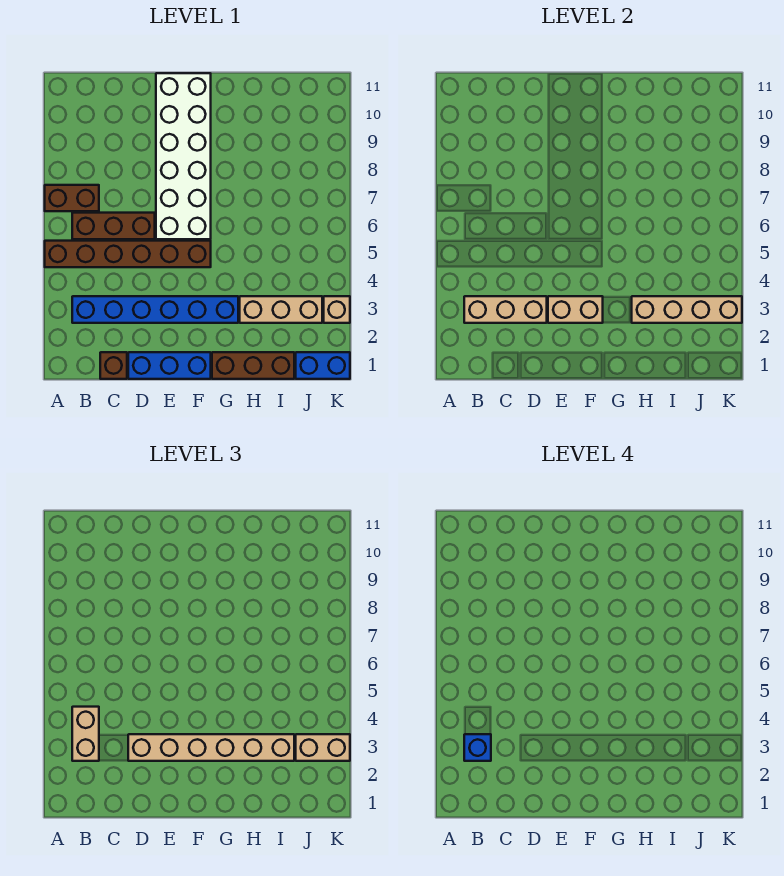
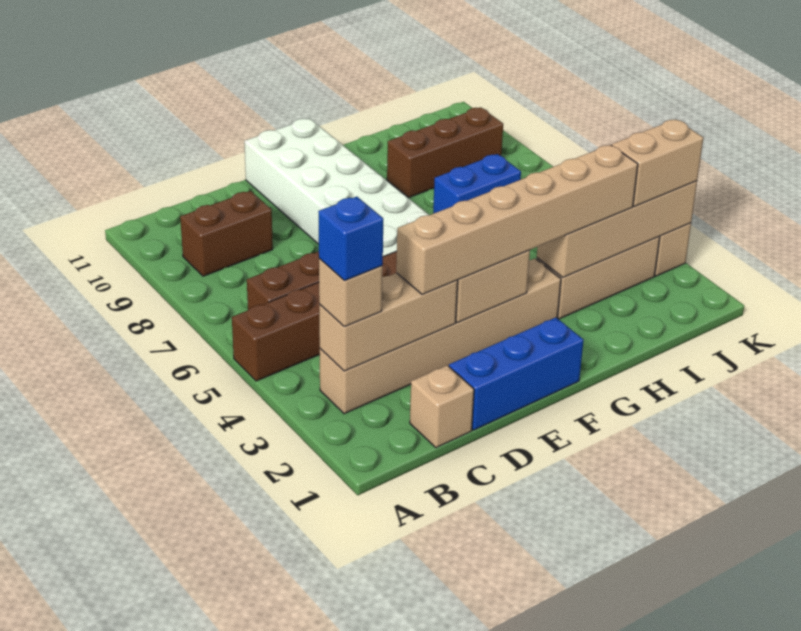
brown 1x2 brick [45,185,99,211] -> brown 1x2 brick moved to [180,191,273,276]
blue 1x6 brick [72,296,238,323] -> tan 1x6 brick [320,259,561,414]
tan 1x2 brick [72,707,99,761] -> tan 1x1 brick [319,259,383,327]
brown 1x1 brick [100,352,127,379] -> tan 1x1 brick [410,365,474,448]
brown 1x3 brick [212,352,294,379] -> brown 1x3 brick moved to [387,107,503,198]
blue 1x2 brick [296,352,350,379] -> blue 1x2 brick moved to [433,154,521,214]

